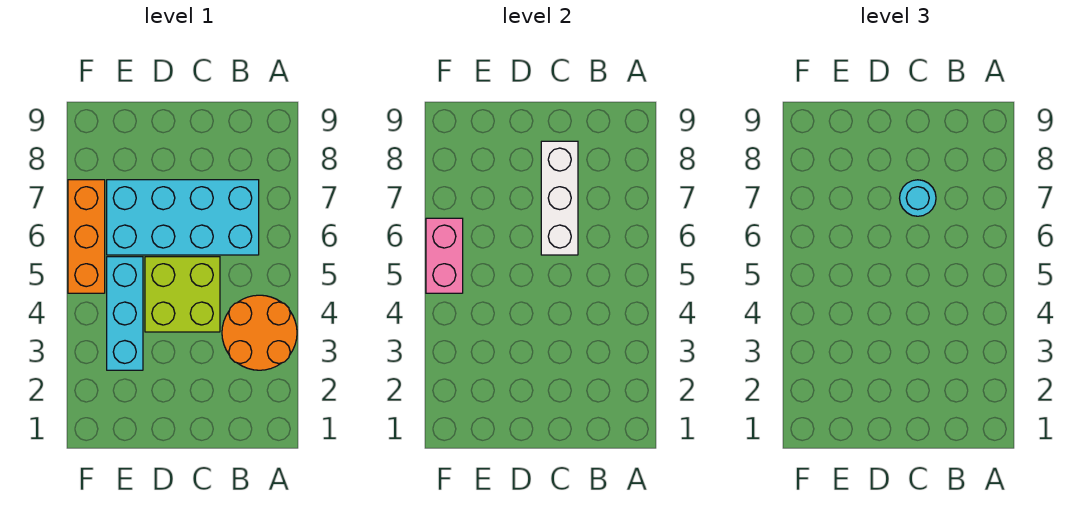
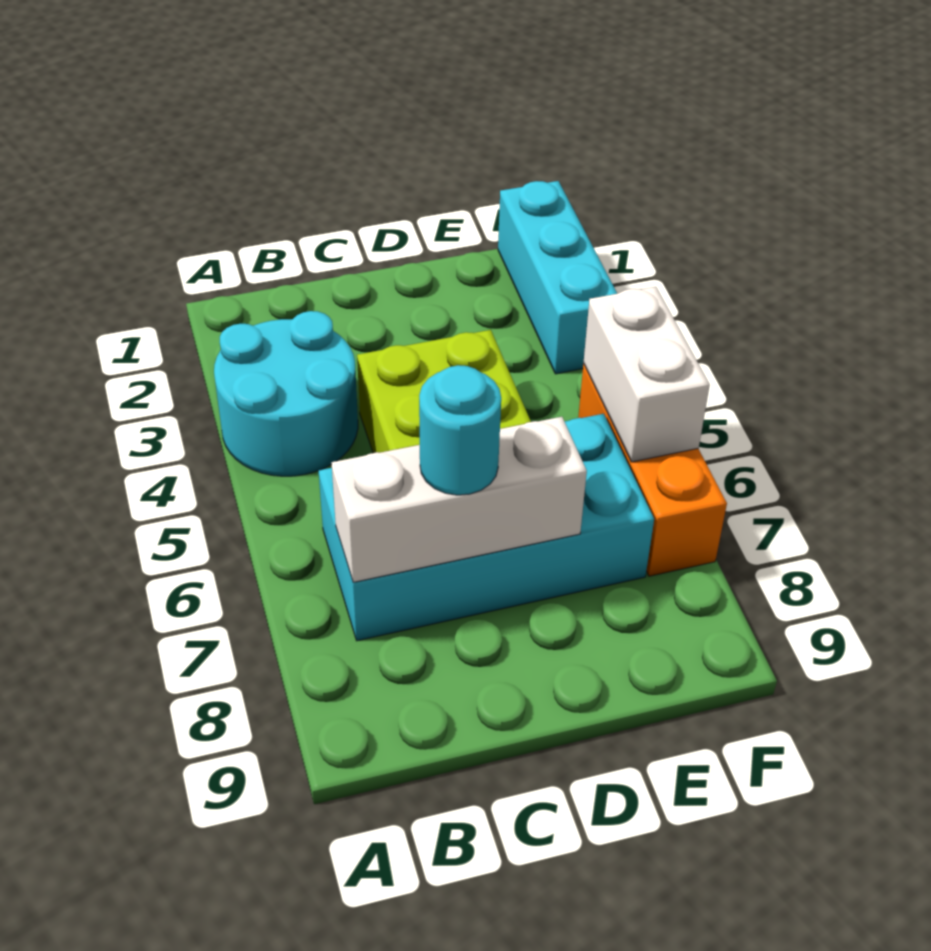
orange 2x2 round brick [222,295,297,370] -> cyan 2x2 round brick [214,311,358,476]
white 1x3 brick [541,141,578,255] -> white 1x3 brick turned to [332,417,587,582]
cyan 1x3 brick [107,257,143,370] -> cyan 1x3 brick moved to [498,181,617,374]
pink 1x2 brick [426,218,463,293] -> white 1x2 brick [583,287,710,462]

